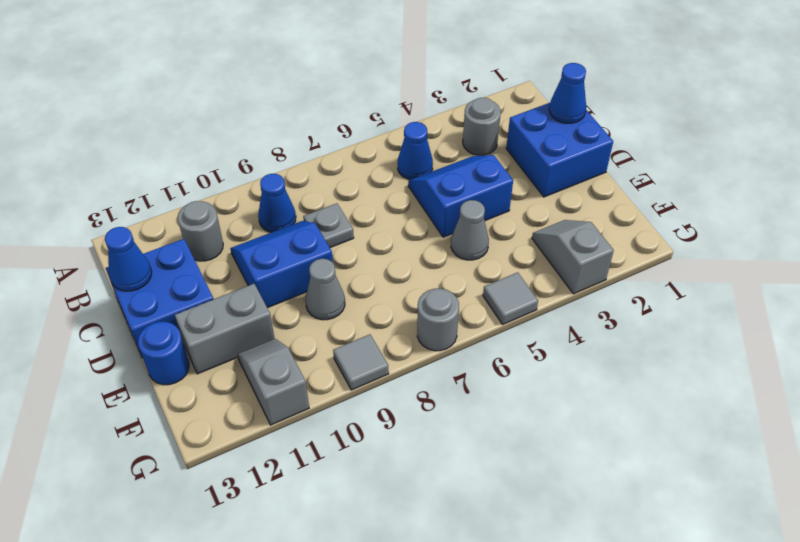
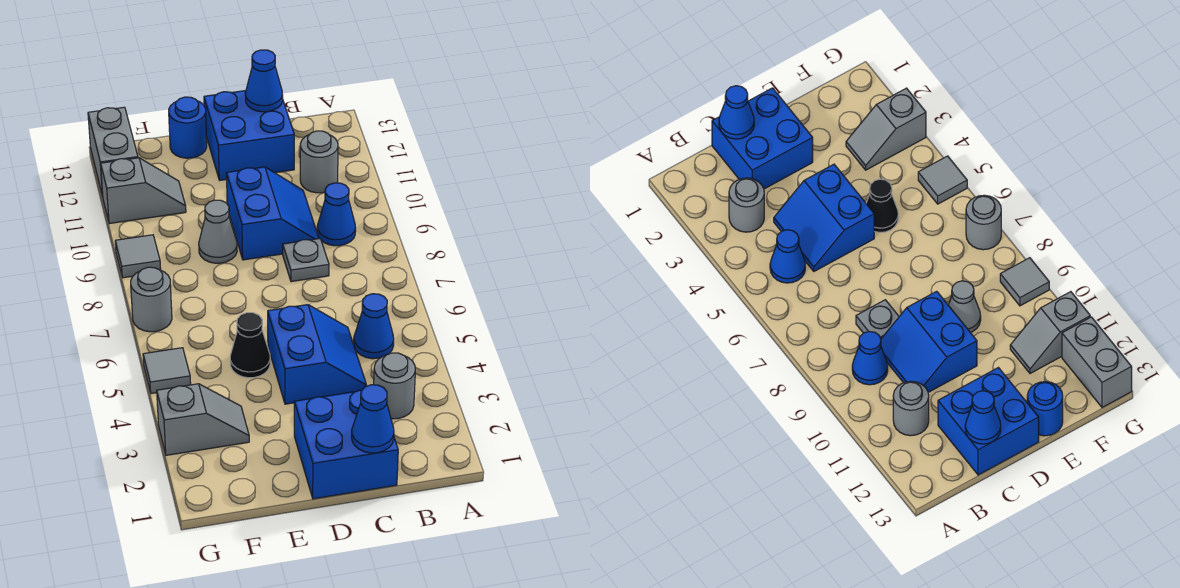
grey 1x1 cone [451,200,489,260] -> black 1x1 cone [230,313,270,378]
grey 1x2 brick [175,284,275,374] -> grey 1x2 brick moved to [88,107,138,196]

